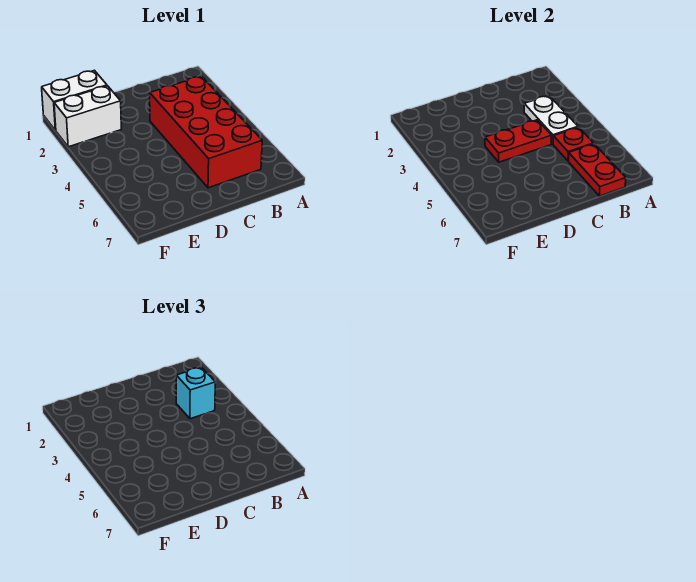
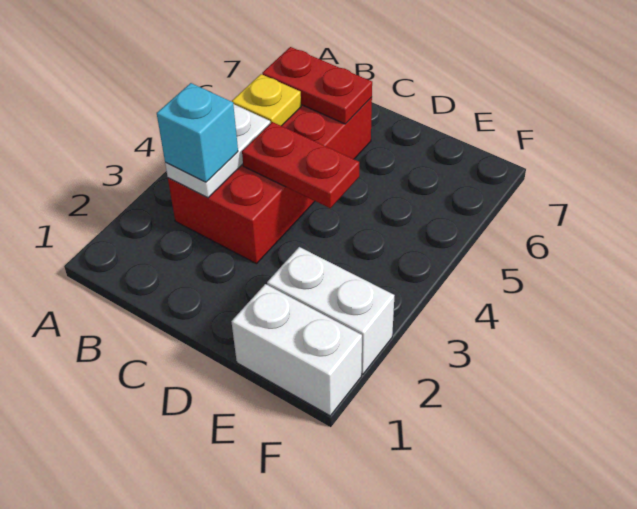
red 1x1 plate [553,127,594,161] -> yellow 1x1 plate [232,74,301,126]
red 1x2 plate [569,144,626,196] -> red 1x2 plate turned to [262,47,372,124]

